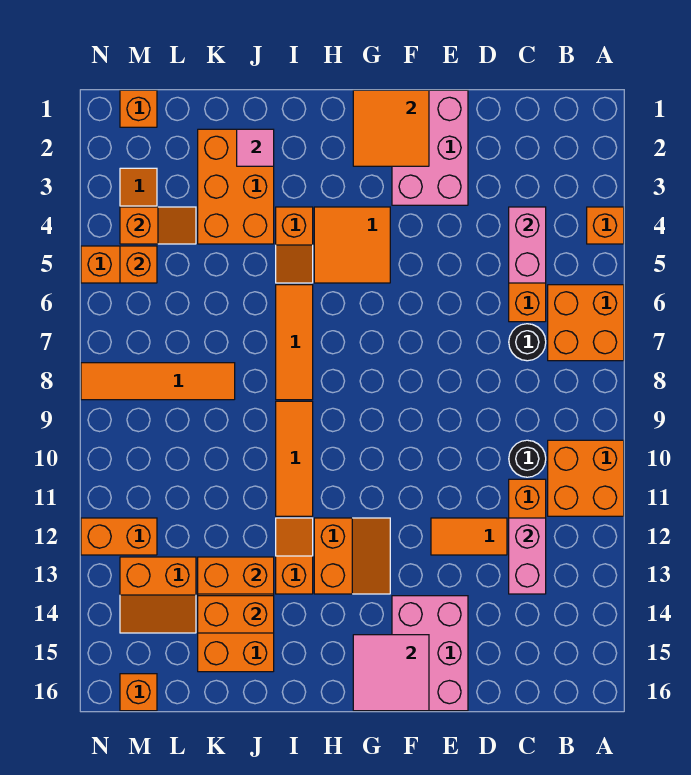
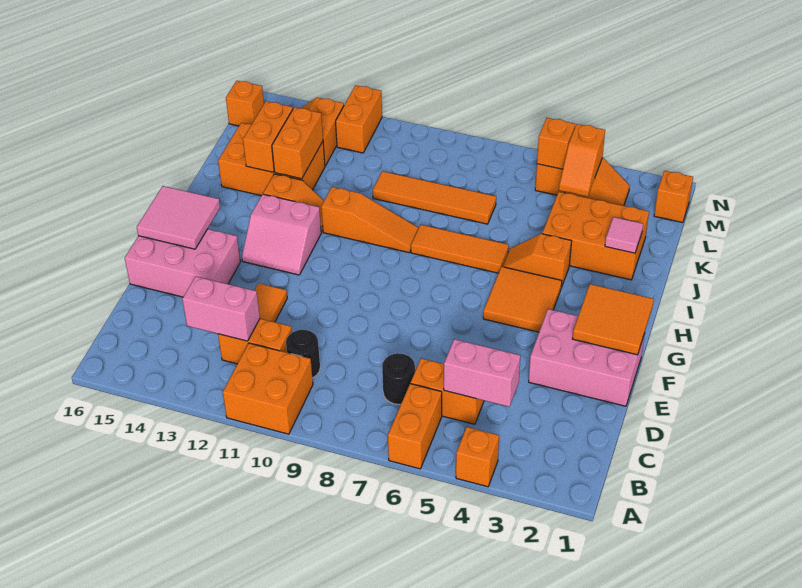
orange 2x2 brick [548,285,624,361] -> orange 1x2 brick [388,384,442,469]
orange 2x2 slope [314,518,390,594] -> pink 2x2 slope [242,194,321,275]
orange 1x3 tile [276,401,313,516] -> orange 1x3 slope [321,187,419,253]
orange 1x4 tile [81,363,235,400] -> orange 1x4 tile turned to [373,171,496,224]

